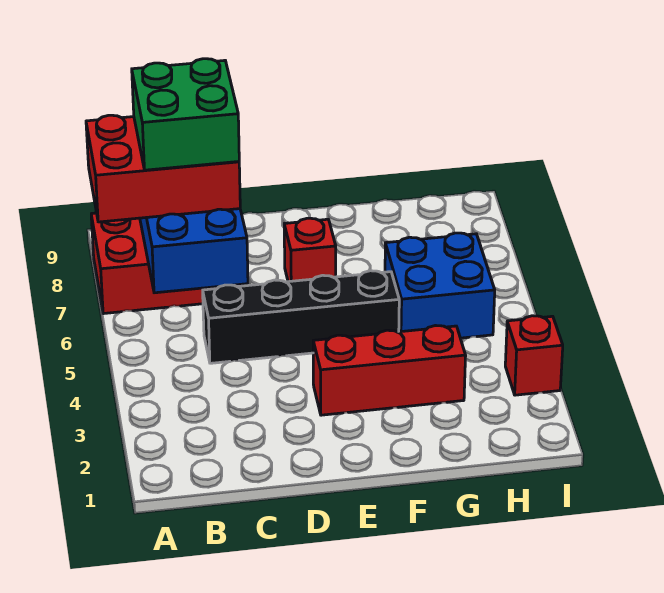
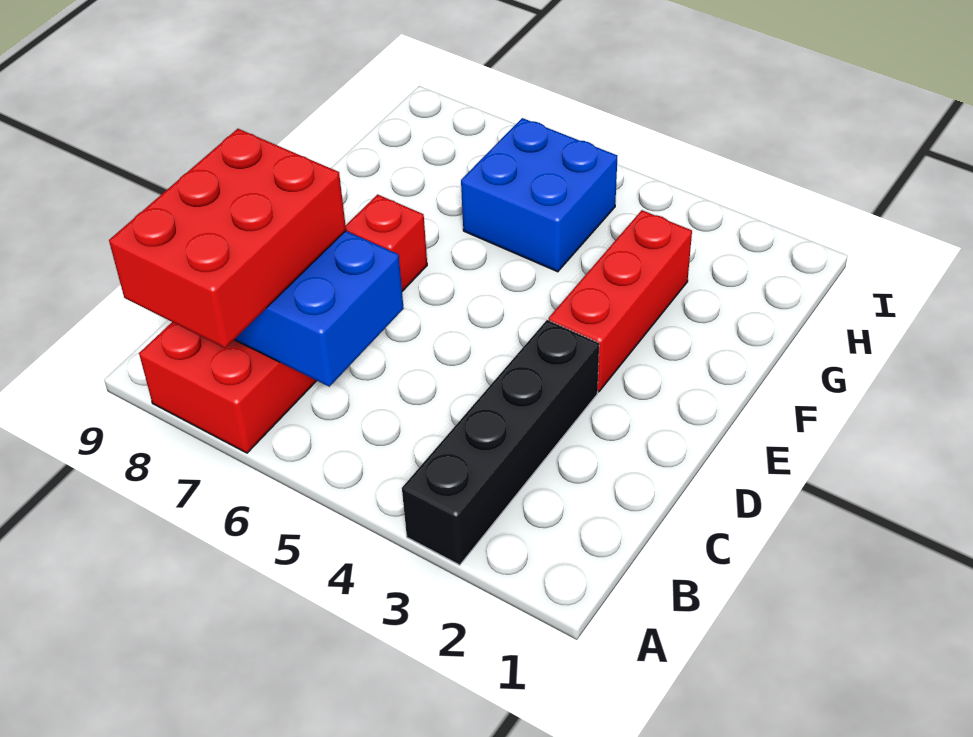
green 2x2 brick [132,59,239,170] -> none
black 1x4 brick [203,271,399,363] -> black 1x4 brick moved to [402,320,599,565]
red 1x1 brick [505,316,563,395] -> none

